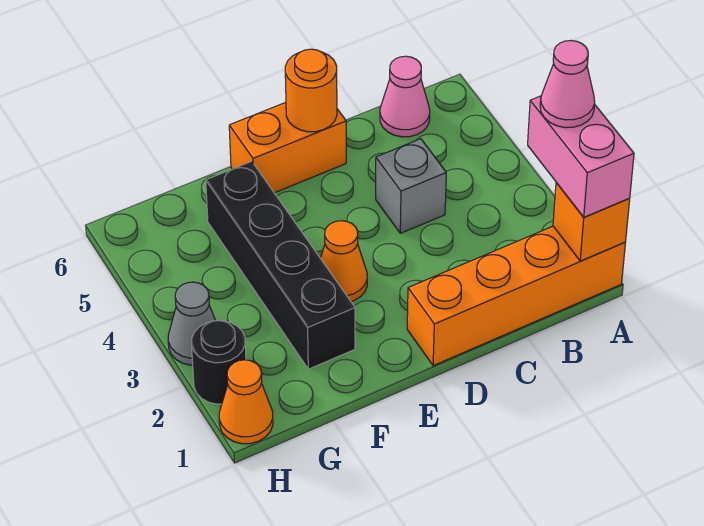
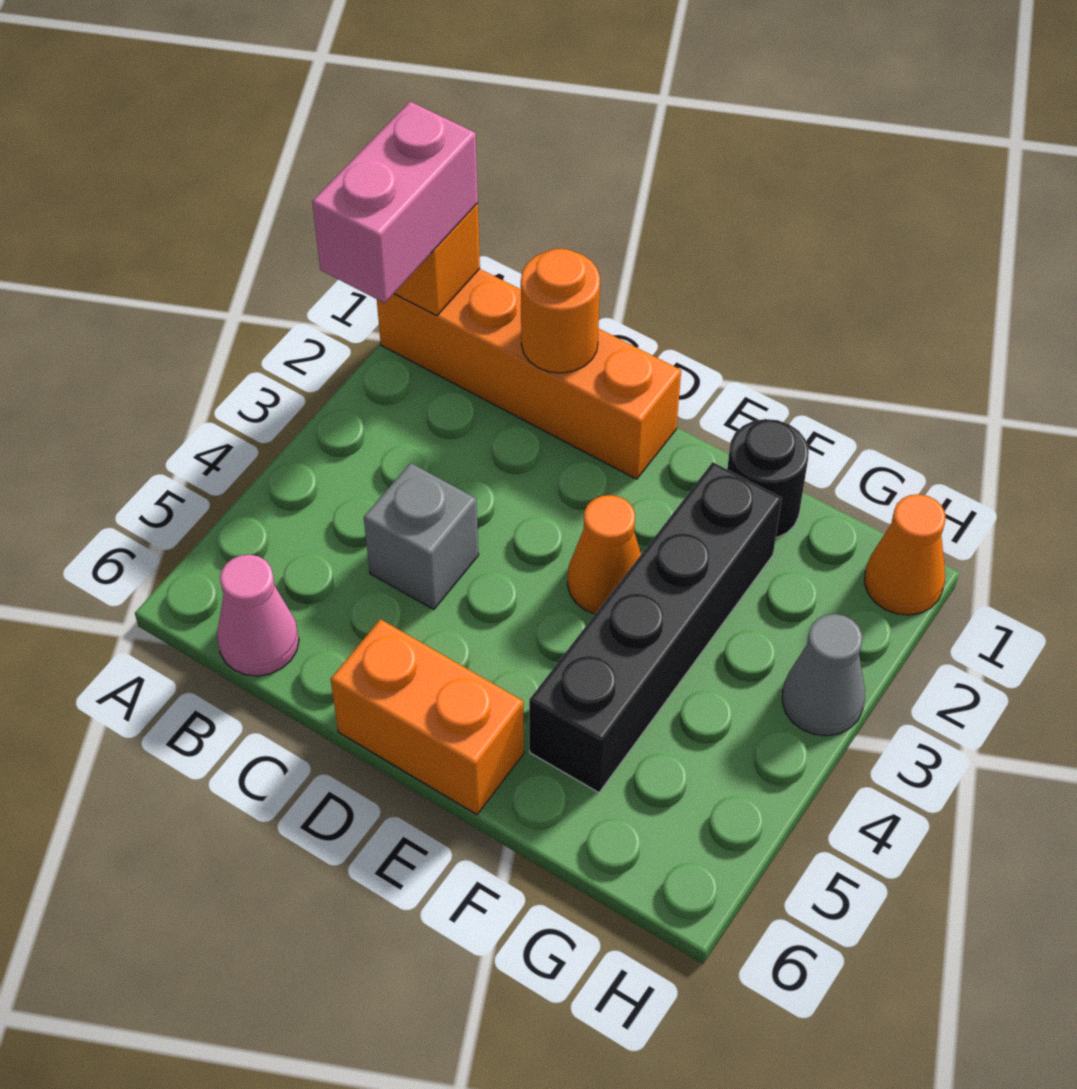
pink 1x1 cone [540,41,595,128] -> none
orange 1x1 round brick [285,49,337,132] -> orange 1x1 round brick moved to [521,249,600,373]
black 1x1 round brick [192,321,246,404] -> black 1x1 round brick moved to [727,419,809,538]

